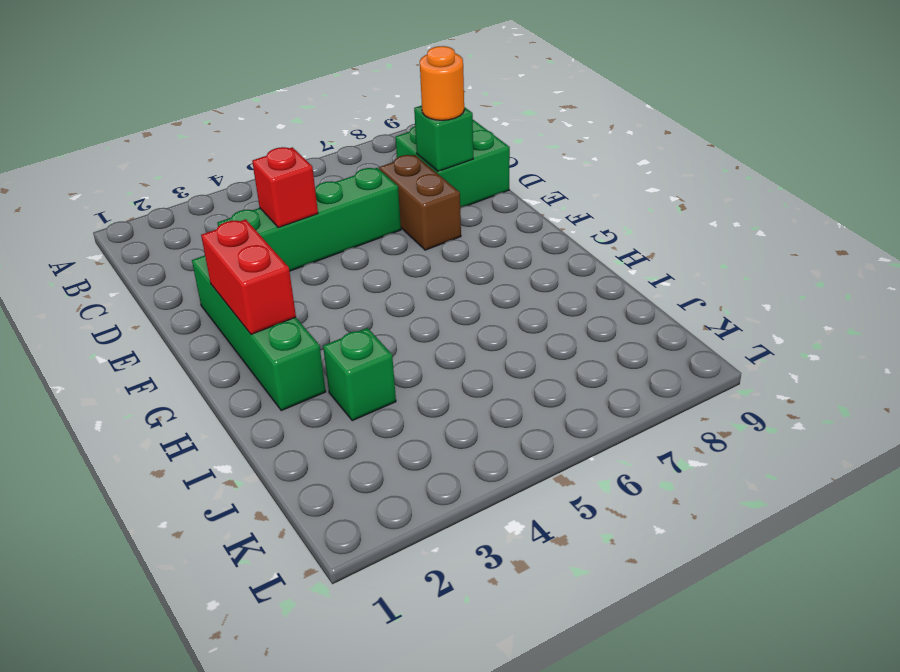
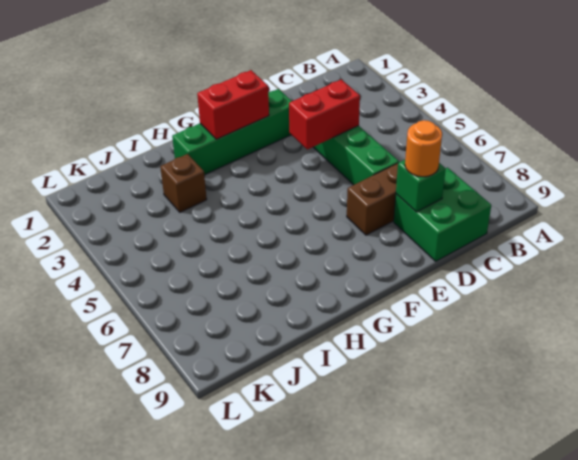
red 1x1 brick [252,147,318,227] -> red 1x2 brick [289,80,360,149]
green 1x1 brick [323,328,396,421] -> brown 1x1 brick [160,154,207,212]

